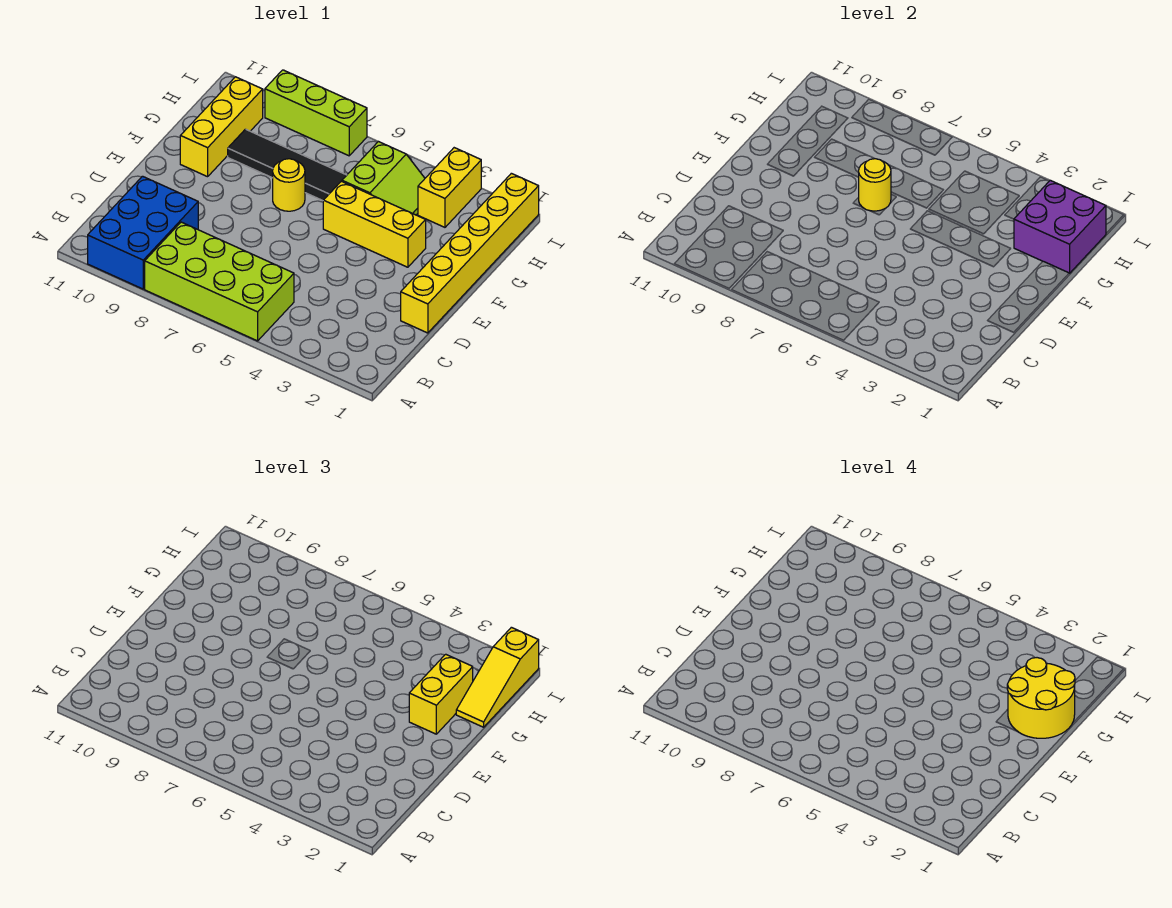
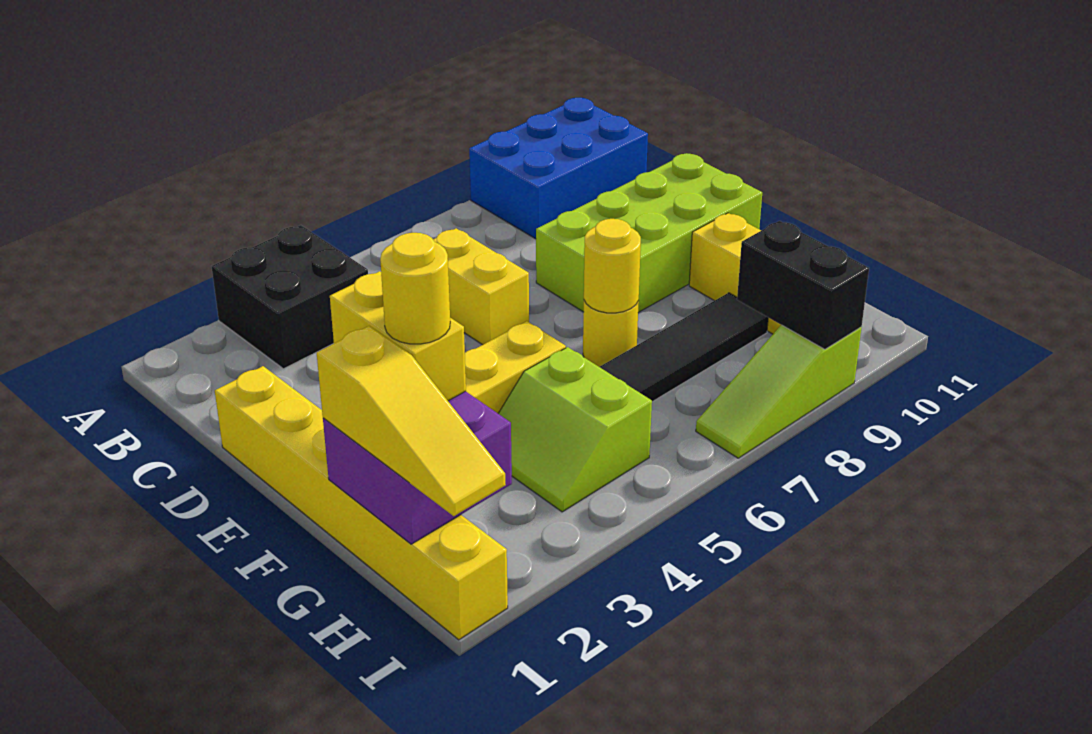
none -> black 2x2 brick [212,225,368,369]
lime 2x4 brick [145,222,294,341] -> lime 2x4 brick moved to [536,153,762,312]
blue 2x3 brick [88,176,198,289] -> blue 2x3 brick turned to [469,98,648,239]
yellow 2x2 round brick [1007,658,1075,738] -> yellow 1x1 round brick [380,233,450,344]
yellow 1x3 slope [456,627,539,727] -> yellow 1x3 slope turned to [317,326,506,516]
yellow 1x2 brick [418,148,481,227] -> yellow 1x2 brick moved to [433,228,529,345]
none -> black 1x2 brick [737,221,869,349]
lime 1x3 brick [265,70,367,156] -> lime 1x3 slope [696,325,862,458]

